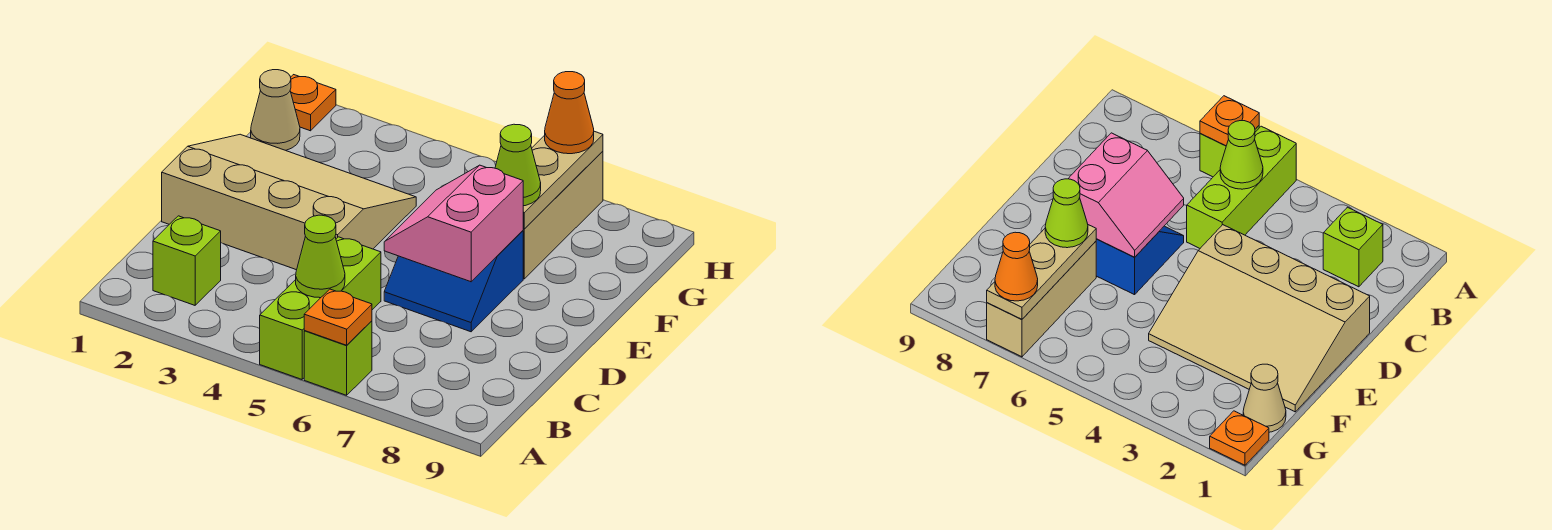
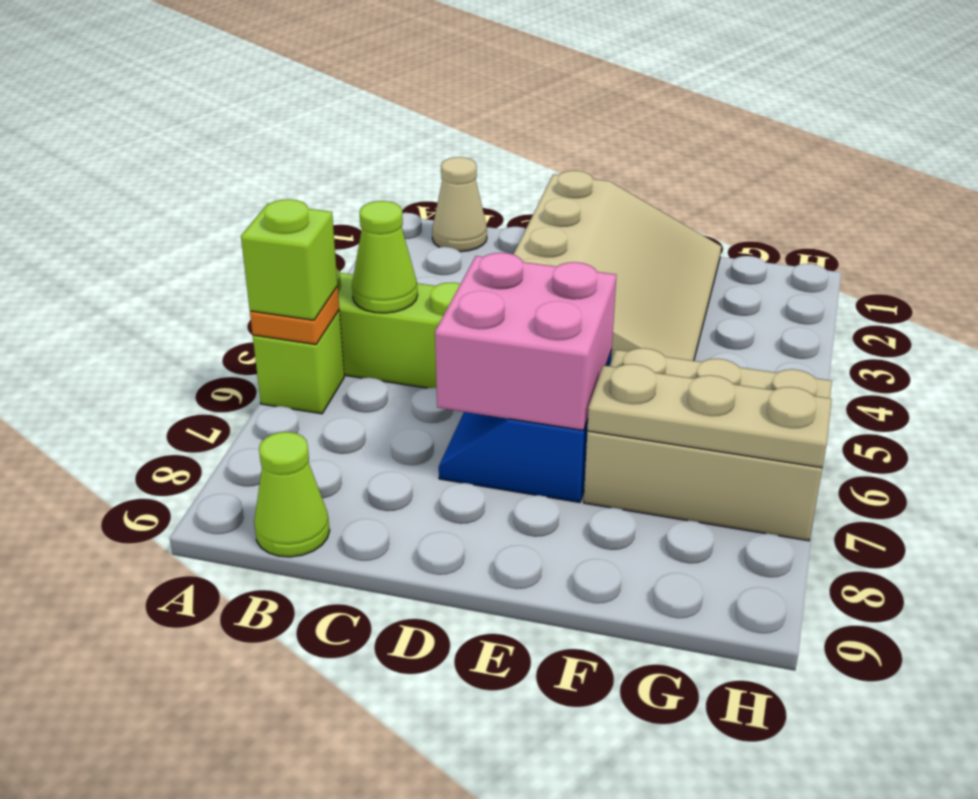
lime 1x1 brick [153,216,221,305] -> lime 1x1 brick moved to [241,199,338,320]
pink 2x2 slope [384,165,523,282] -> pink 2x2 brick [435,253,616,430]
tan 1x3 brick [523,151,603,279] -> tan 2x3 brick [584,348,832,541]
lime 1x1 cone [495,124,541,206] -> lime 1x1 cone moved to [254,432,330,557]
tan 1x1 cone [251,70,300,150] -> tan 1x1 cone moved to [432,157,487,252]
orange 1x1 plate [290,75,336,131] -> none
orange 1x1 cone [545,72,594,154] -> none

